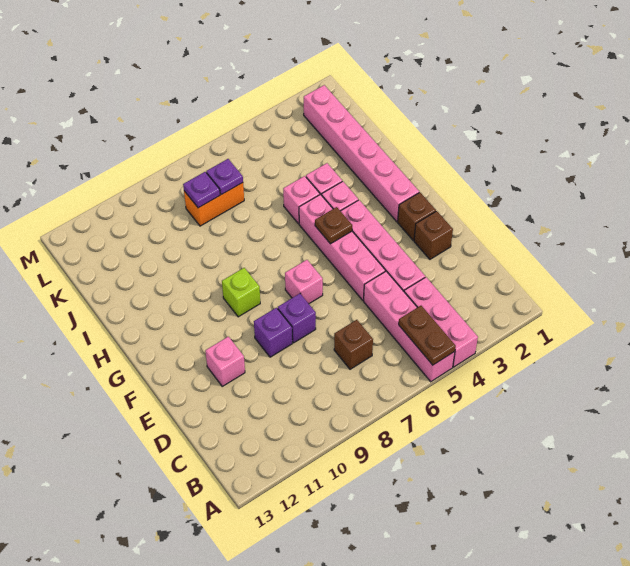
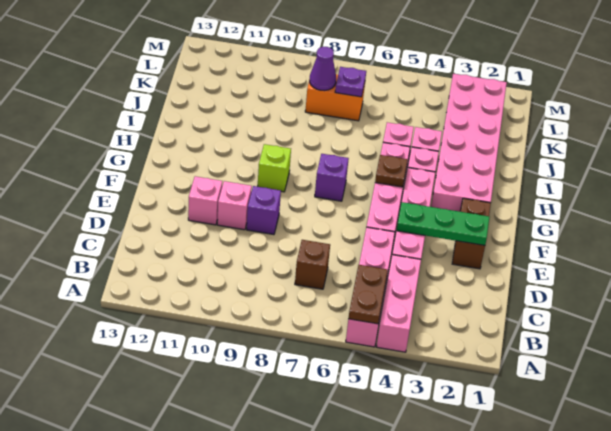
none -> green 1x3 plate [397,202,489,245]
purple 1x1 brick [278,294,316,343] -> purple 1x1 brick moved to [315,154,349,201]
pink 1x1 brick [285,260,323,304] -> pink 1x1 brick moved to [217,181,252,230]
pink 1x6 brick [304,85,419,222] -> pink 2x6 brick [431,74,507,212]
purple 1x1 plate [183,172,220,208] -> purple 1x1 cone [310,47,336,91]

